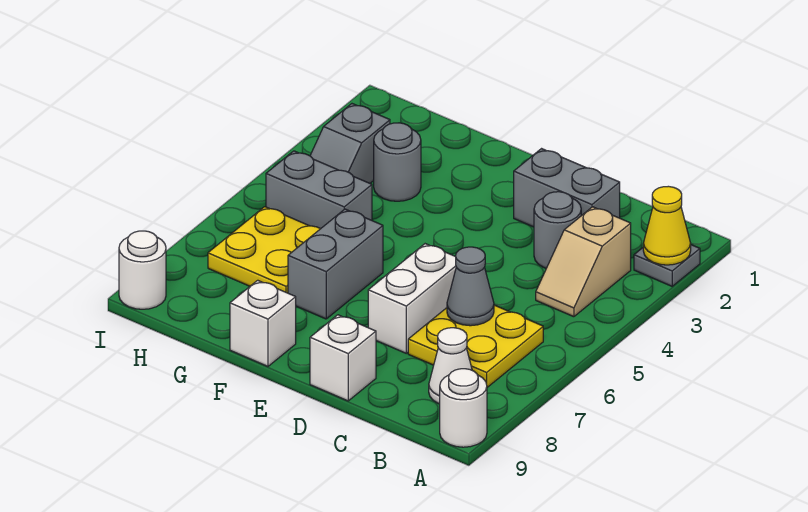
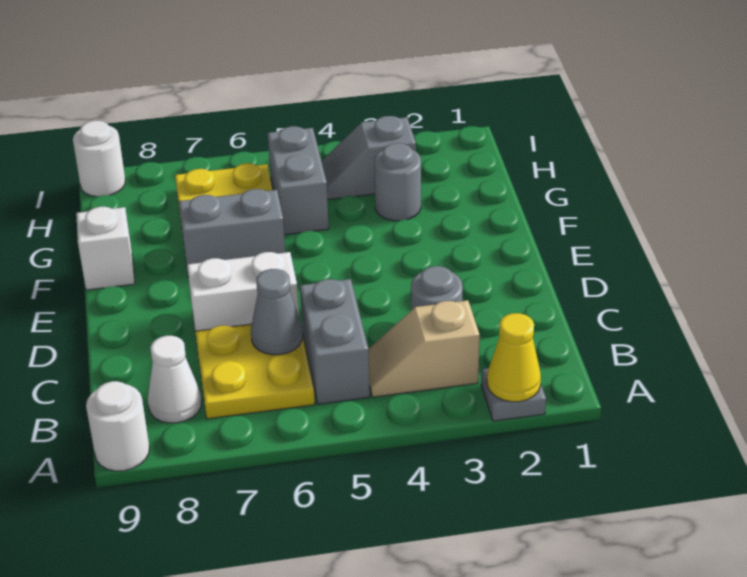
grey 1x2 brick [514,149,620,227] -> grey 1x2 brick moved to [300,279,370,404]
white 1x1 brick [310,315,376,401] -> none

